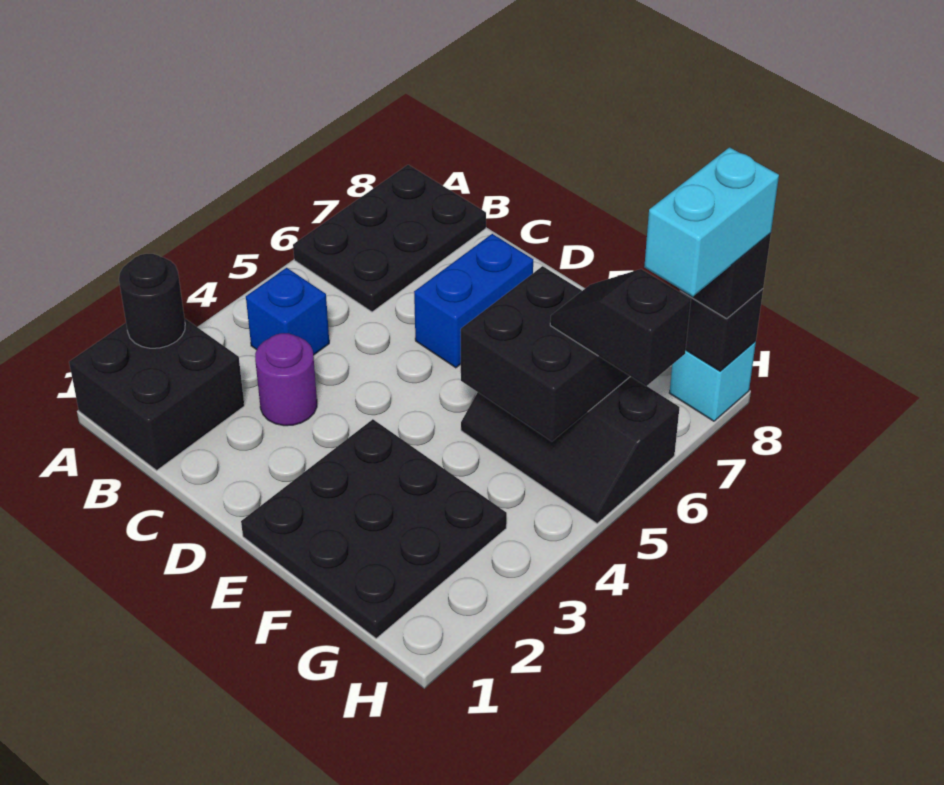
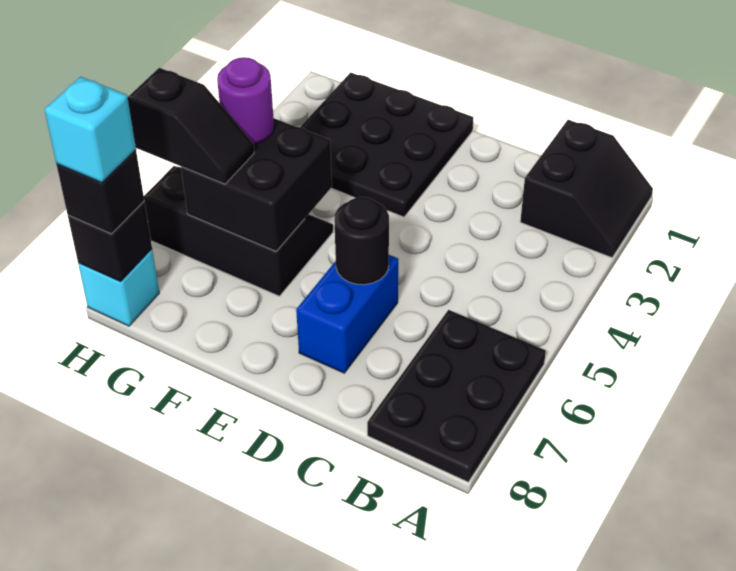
black 2x2 brick [69,319,244,470] -> black 2x2 slope [520,120,653,258]
black 1x1 round brick [119,254,185,348] -> black 1x1 round brick moved to [334,197,389,285]
blue 1x1 brick [246,268,329,355] -> none
purple 1x1 round brick [255,333,317,426] -> purple 1x1 round brick moved to [217,57,274,144]
cyan 1x2 brick [644,147,779,296] -> cyan 1x1 brick [44,77,136,182]

